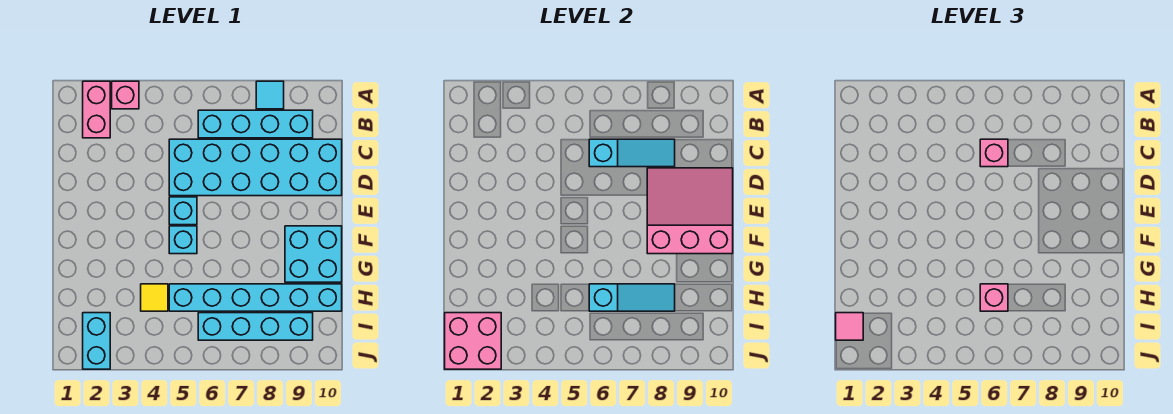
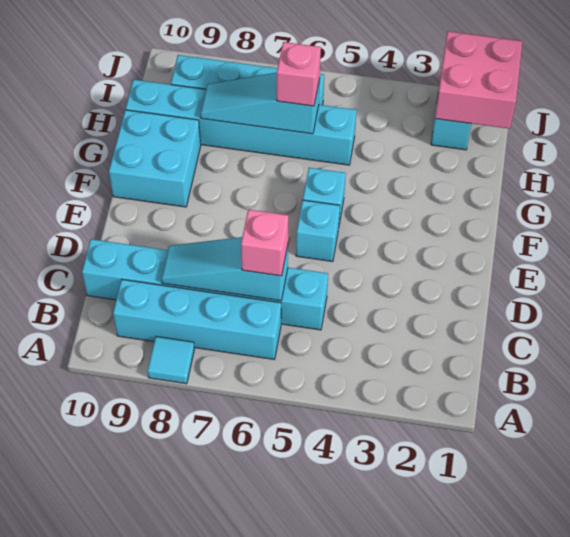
pink 1x2 brick [83,81,110,138] -> none
pink 1x1 brick [112,81,139,109] -> none
cyan 2x6 brick [169,139,342,196] -> cyan 1x6 brick [82,239,328,330]
pink 3x3 slope [647,168,733,254] -> none
yellow 1x1 tile [141,284,168,311] -> none
pink 1x1 tile [836,313,863,340] -> none

